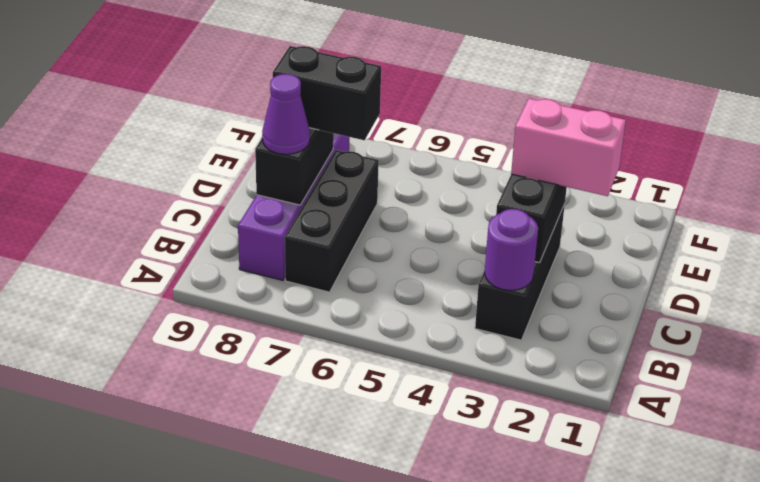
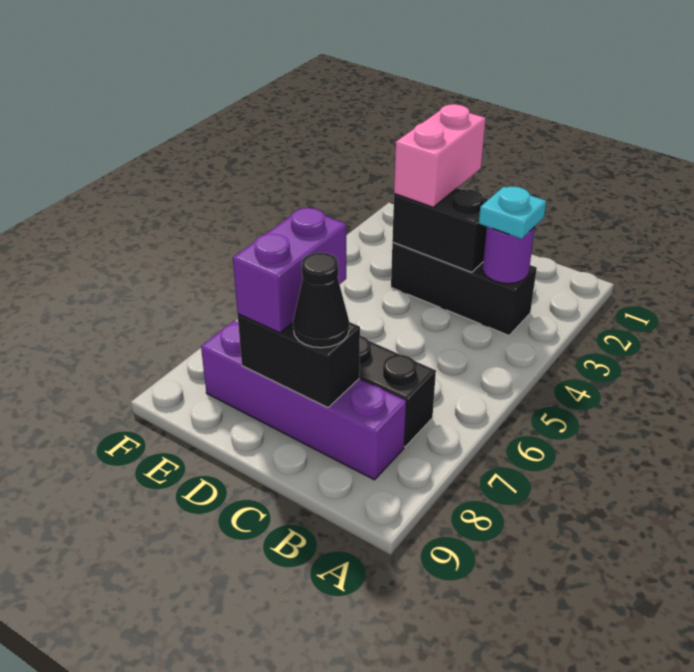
none -> cyan 1x1 plate [479,187,546,239]
purple 1x1 cone [262,74,310,154] -> black 1x1 cone [293,252,349,348]
black 1x2 brick [273,46,381,140] -> purple 1x2 brick [233,208,346,333]

